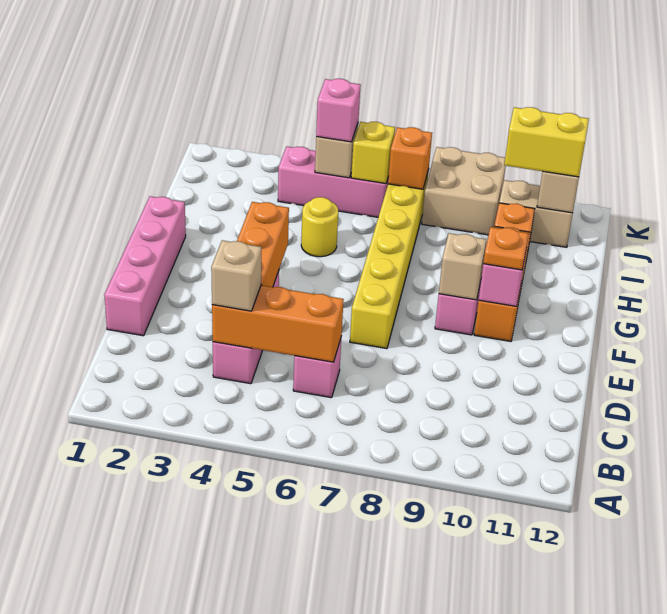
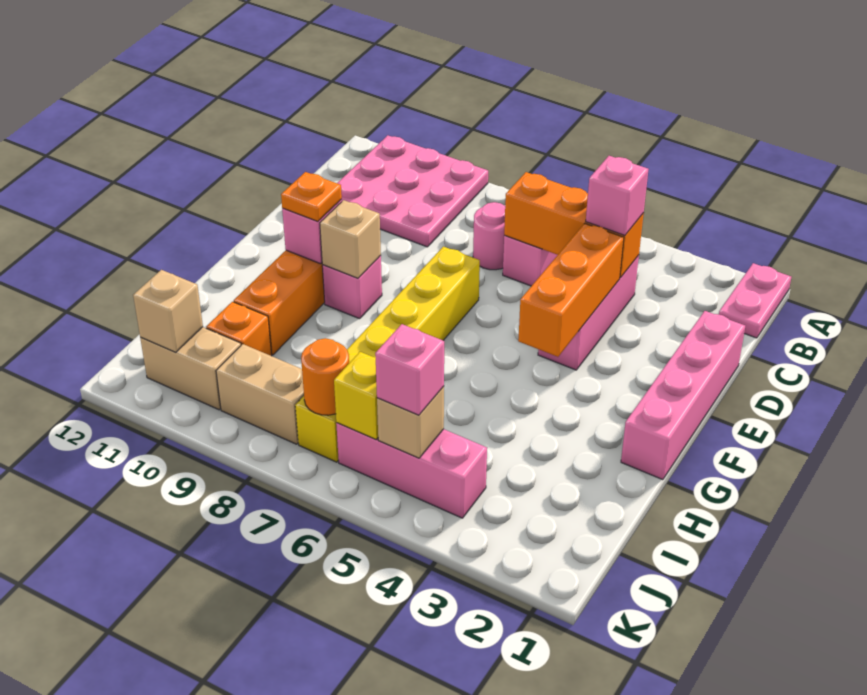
none -> pink 1x2 plate [719,263,791,338]
none -> pink 3x3 plate [337,135,488,247]
tan 1x1 brick [211,240,262,311] -> pink 1x1 brick [586,156,649,235]
none -> pink 1x1 round brick [473,202,505,270]
yellow 1x1 round brick [301,197,338,257] -> none
orange 1x1 brick [388,127,432,189] -> orange 1x1 round brick [301,338,349,415]
tan 2x2 brick [422,147,506,235] -> tan 1x2 brick [216,344,304,444]
yellow 1x2 brick [504,107,589,177] -> none

